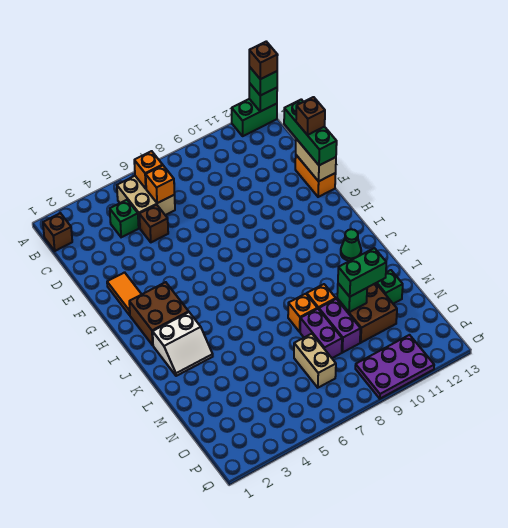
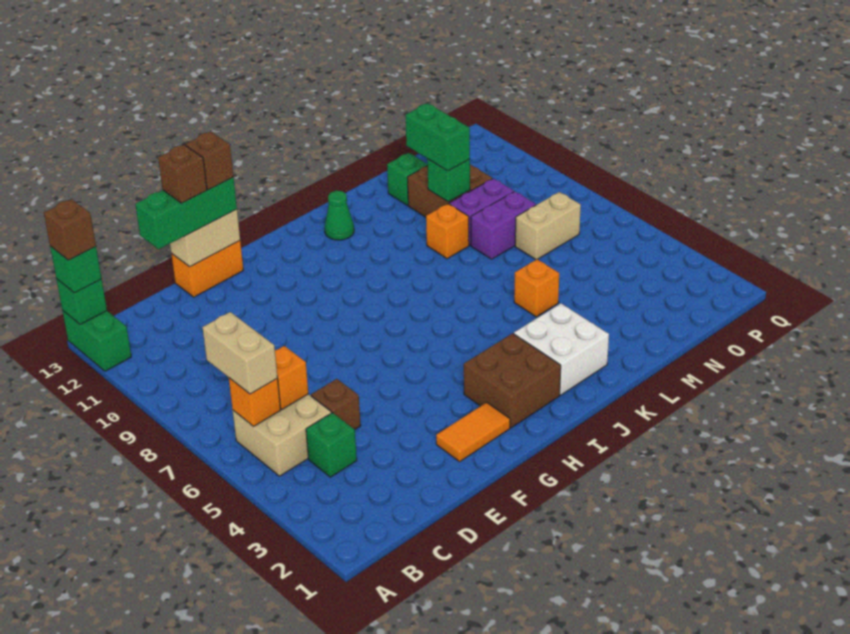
brown 1x1 brick [43,213,72,251] -> brown 1x1 brick moved to [185,132,233,190]
none -> tan 1x2 brick [202,312,277,394]
white 2x2 slope [153,312,213,376] -> white 2x2 brick [514,303,609,395]
orange 1x1 brick [288,294,317,332] -> orange 1x1 brick moved to [514,259,559,317]
purple 2x3 plate [355,335,434,399] -> none

